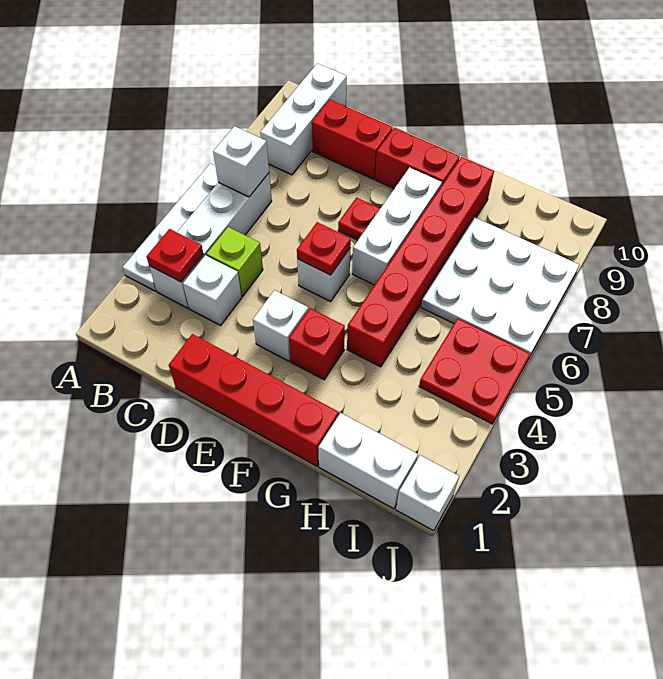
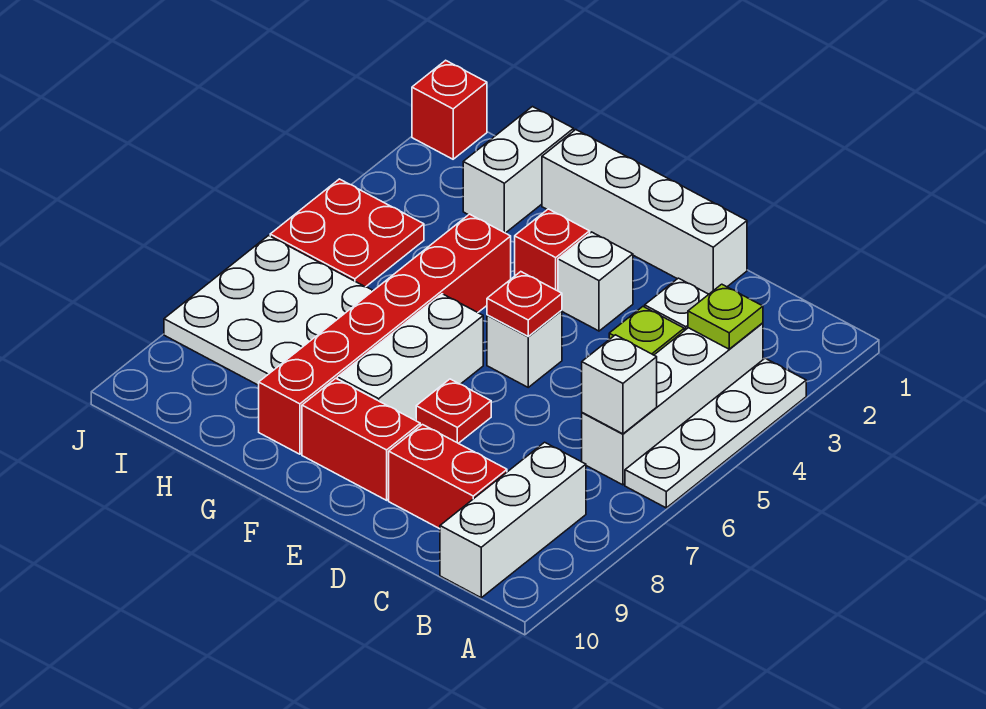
red 1x1 plate [146,229,203,282] -> lime 1x1 plate [688,284,763,349]
red 1x4 brick [169,334,339,466] -> white 1x4 brick [542,130,747,294]
white 1x2 brick [318,413,418,509] -> white 1x2 brick turned to [463,107,574,233]
white 1x1 brick [396,455,459,531] -> red 1x1 brick [412,60,487,159]

